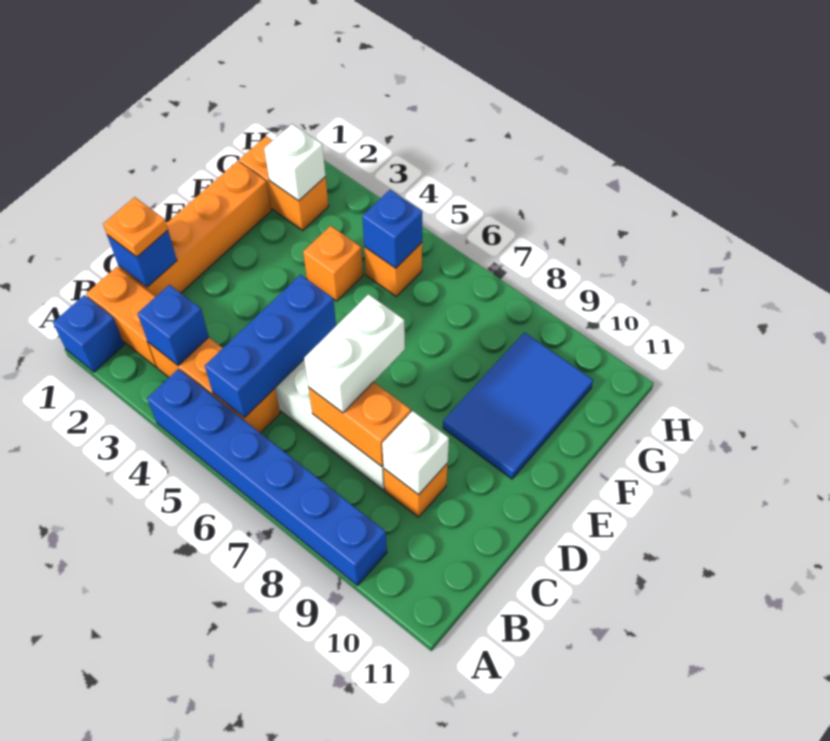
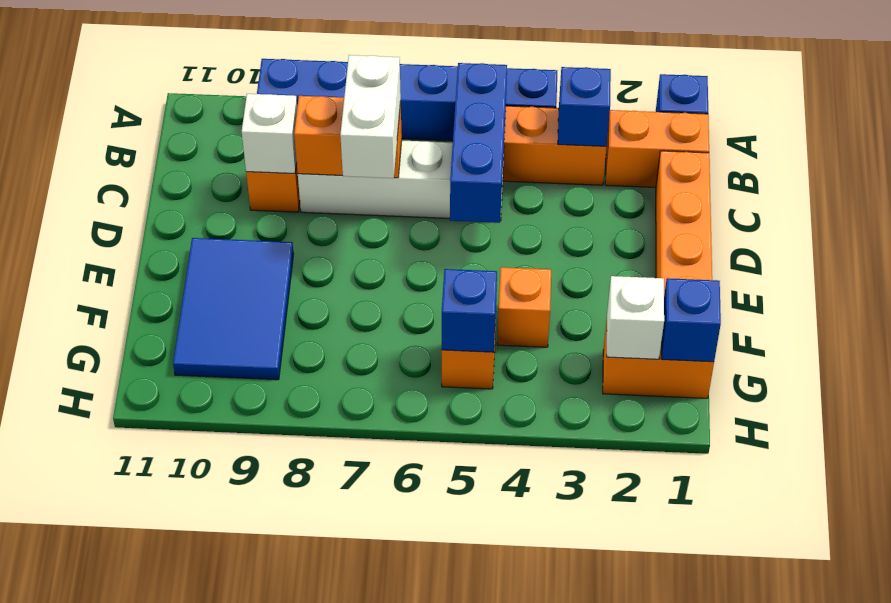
blue 1x1 brick [107,230,177,287] -> blue 1x1 brick moved to [662,278,721,362]
orange 1x1 plate [103,197,168,257] -> none

